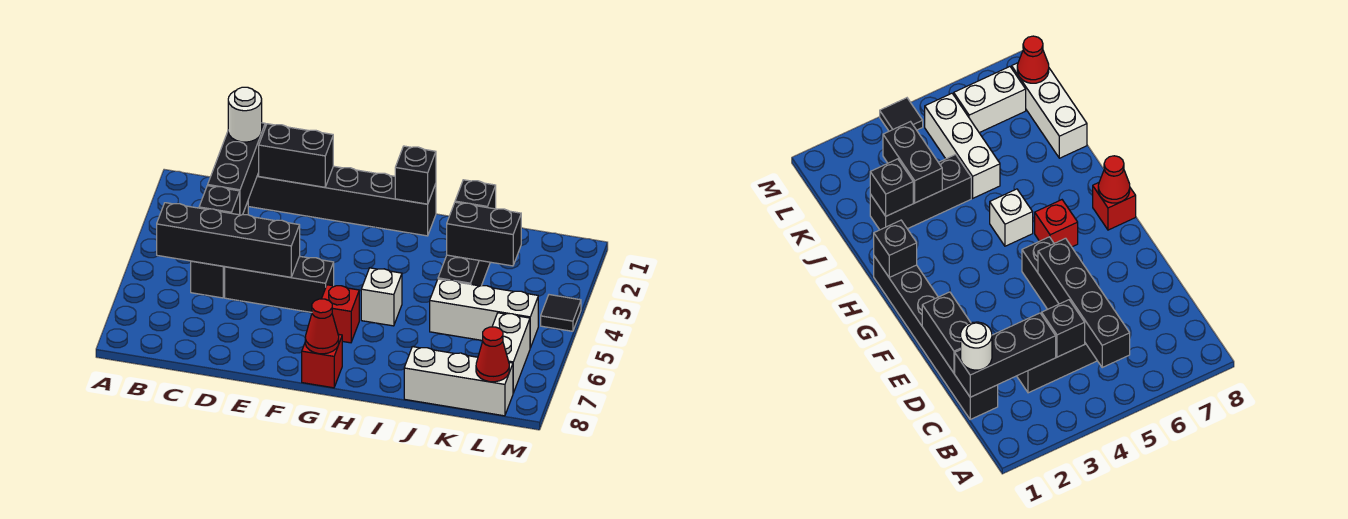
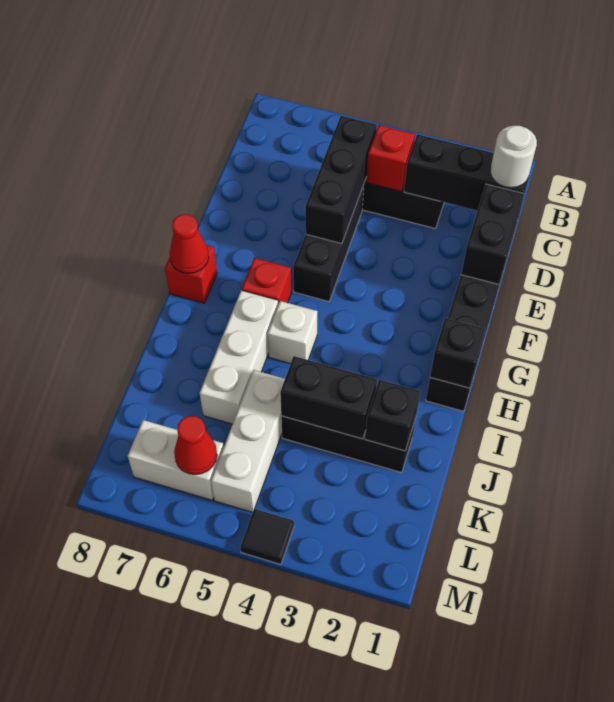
black 1x4 brick [157,203,300,277] -> black 1x3 brick [305,116,377,244]
black 1x1 brick [199,186,240,215] -> red 1x1 brick [366,125,415,192]
black 1x2 brick [447,202,521,266] -> black 1x2 brick turned to [280,356,377,439]
white 1x3 brick [404,347,513,416] -> white 1x3 brick moved to [200,290,278,424]
red 1x1 cone [476,327,509,382] -> red 1x1 cone moved to [174,416,217,475]

